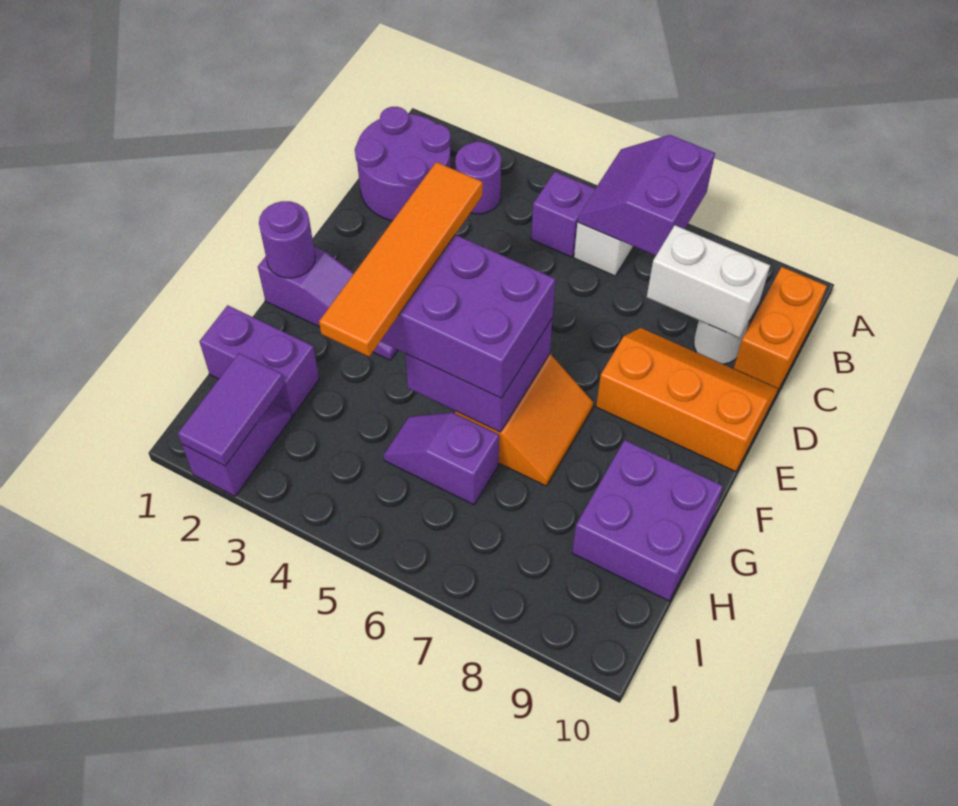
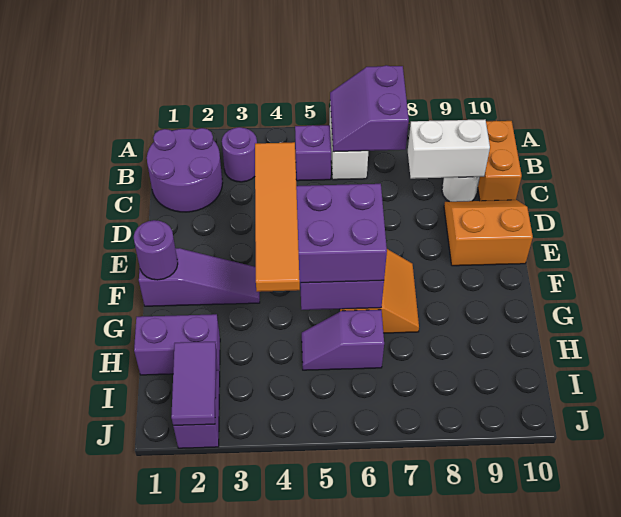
orange 2x3 slope [596,328,778,472] -> orange 2x2 slope [444,200,533,266]
purple 2x2 brick [572,440,723,601] -> none

